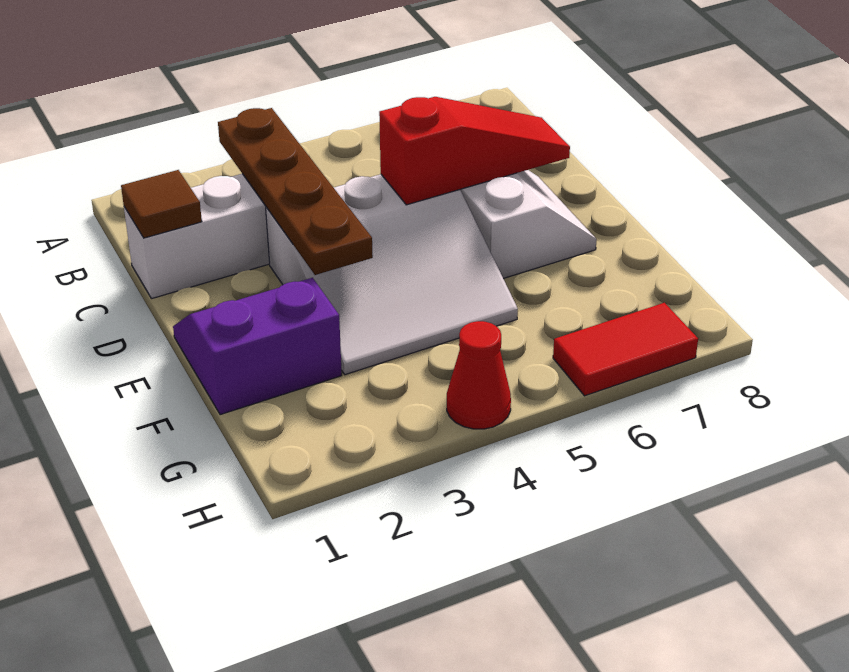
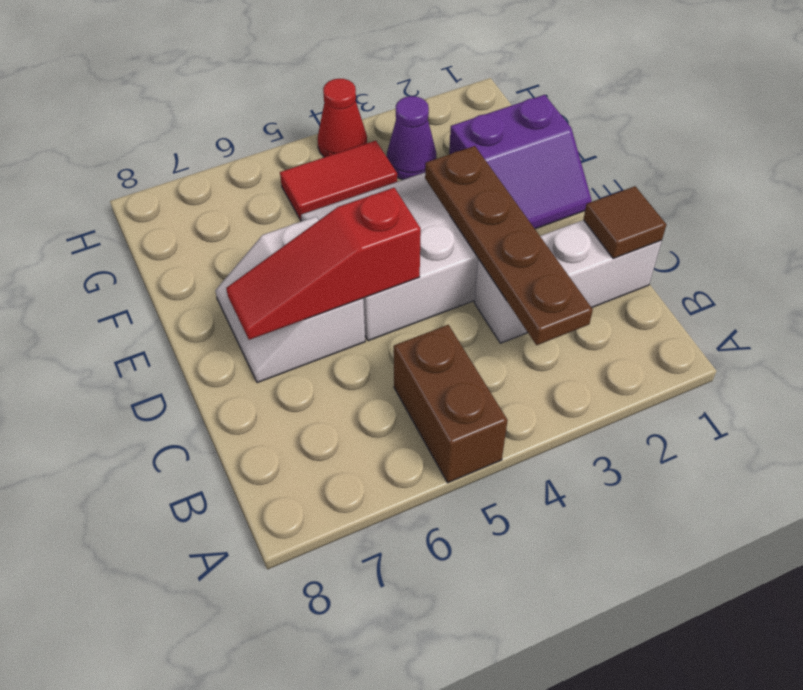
none -> brown 1x2 brick [394,325,508,483]
none -> purple 1x1 cone [387,96,436,180]
red 1x2 tile [553,303,698,396] -> red 1x2 tile moved to [280,141,397,221]

